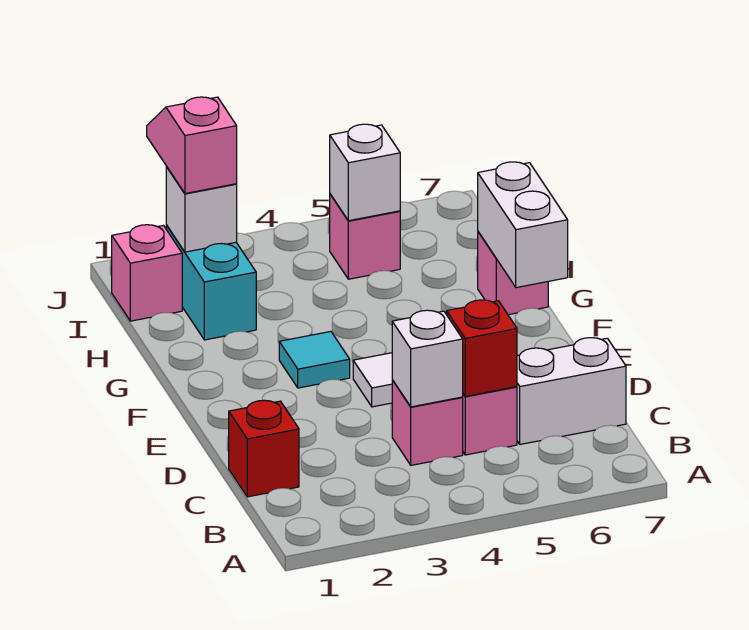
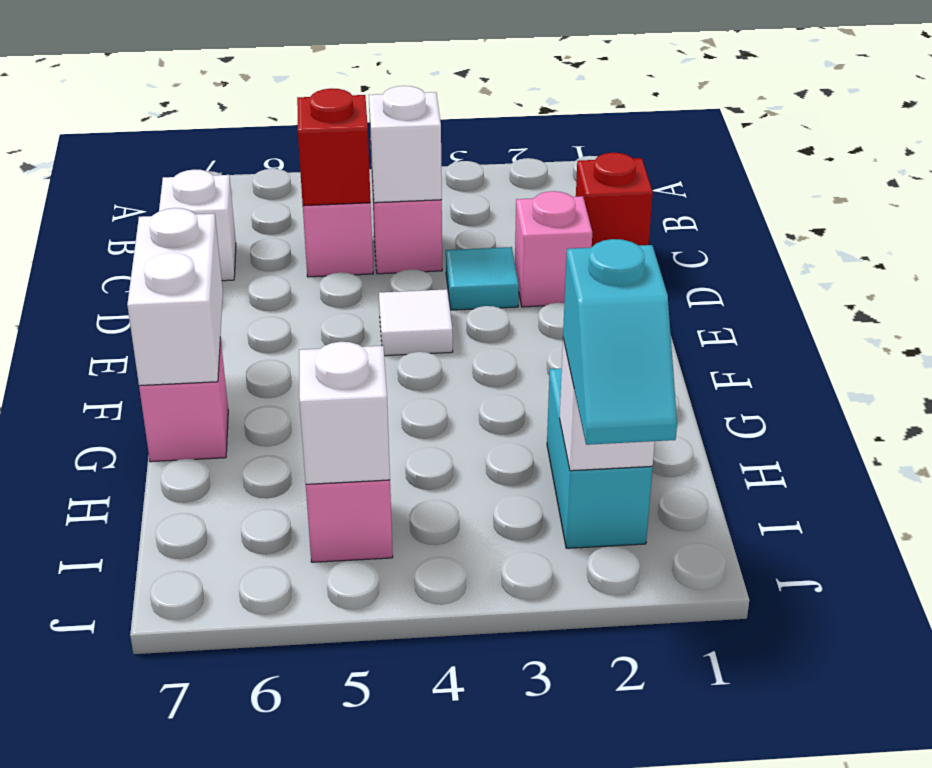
white 1x2 brick [517,338,626,444] -> white 1x1 brick [159,169,236,281]
cyan 1x1 tile [279,331,350,388] -> cyan 1x1 tile moved to [446,247,519,310]
pink 1x1 brick [112,225,182,321] -> pink 1x1 brick moved to [515,191,592,307]
pink 1x2 slope [147,97,237,194] -> cyan 1x2 slope [563,239,677,445]

